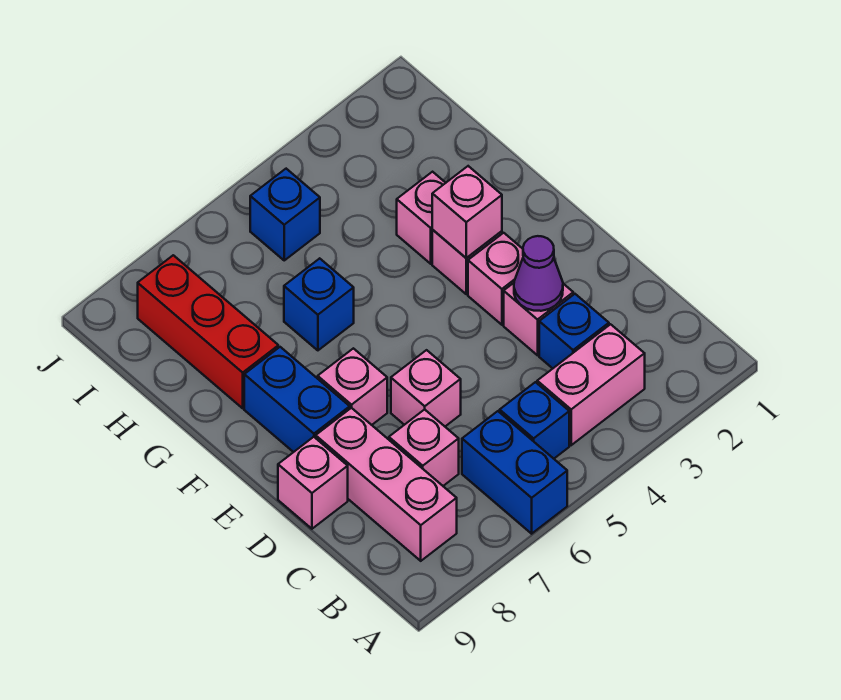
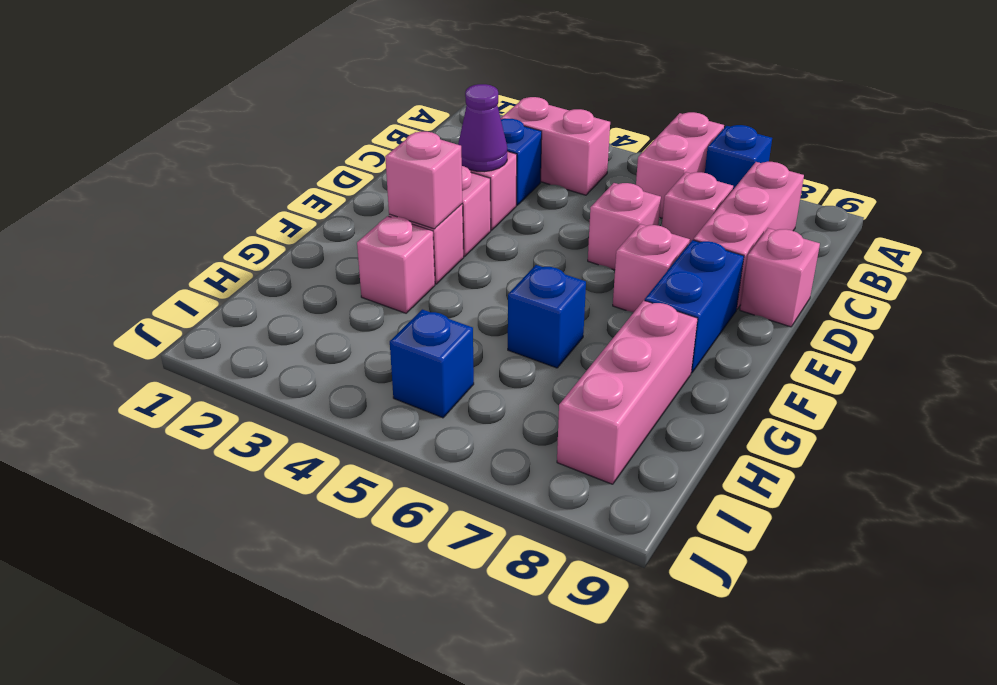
blue 1x2 brick [462,411,567,534] -> pink 1x2 brick [636,112,724,218]
blue 1x1 brick [500,382,569,459] -> blue 1x1 brick moved to [705,125,772,189]
red 1x3 brick [138,255,278,408] -> pink 1x3 brick [557,301,698,484]

